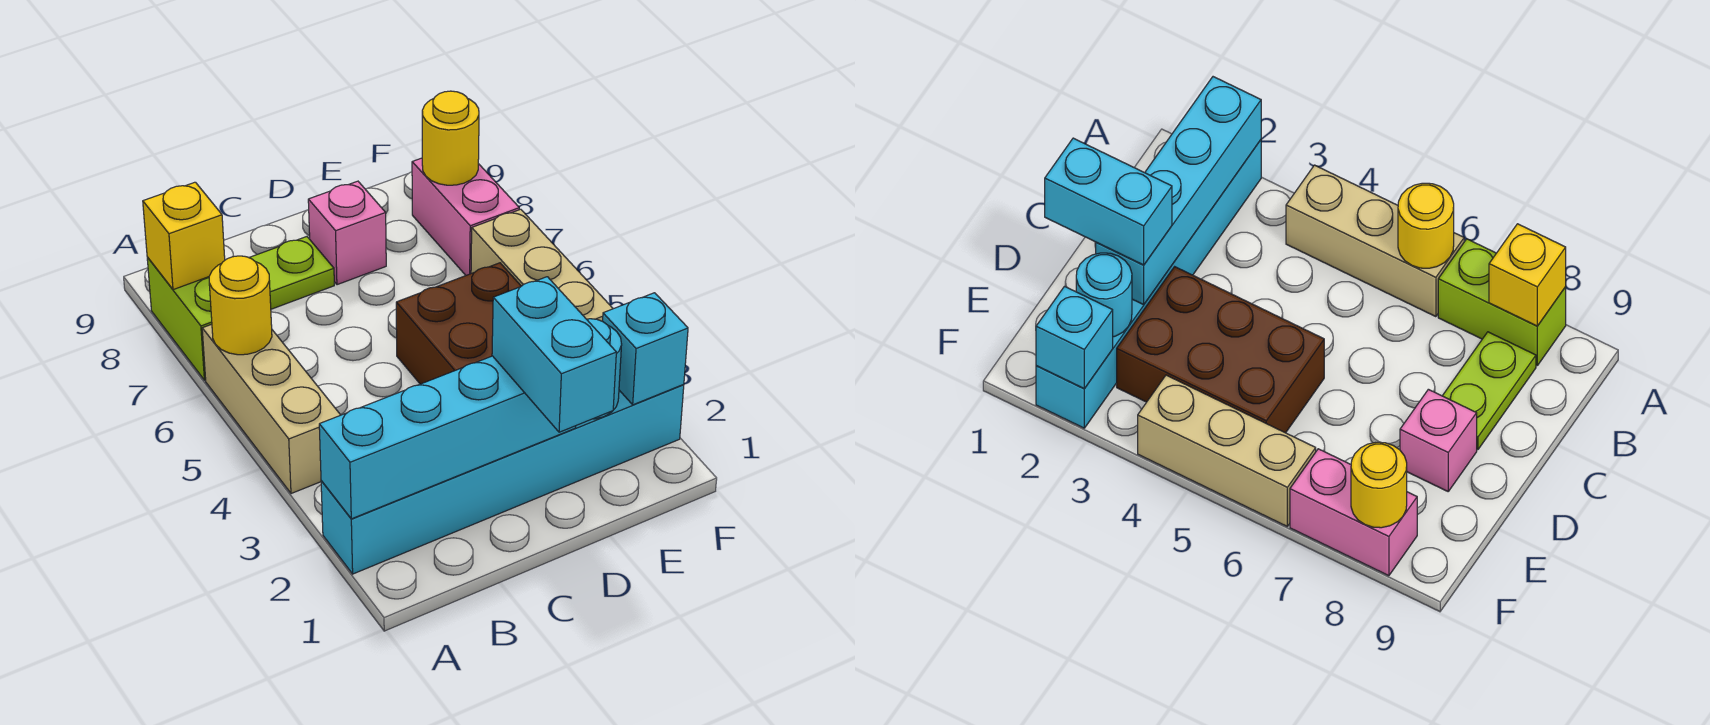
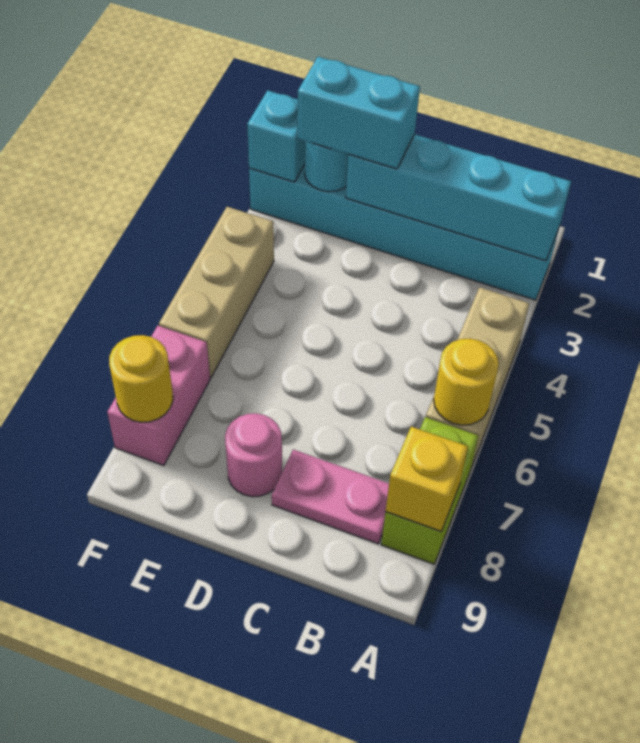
lime 1x2 plate [249,237,334,309] -> pink 1x2 plate [272,450,389,544]
cyan 1x2 brick [492,277,616,432] -> cyan 1x2 brick turned to [297,57,420,169]
brown 2x3 brick [396,263,521,384] -> none
pink 1x1 brick [308,181,386,285] -> pink 1x1 round brick [225,413,282,497]

